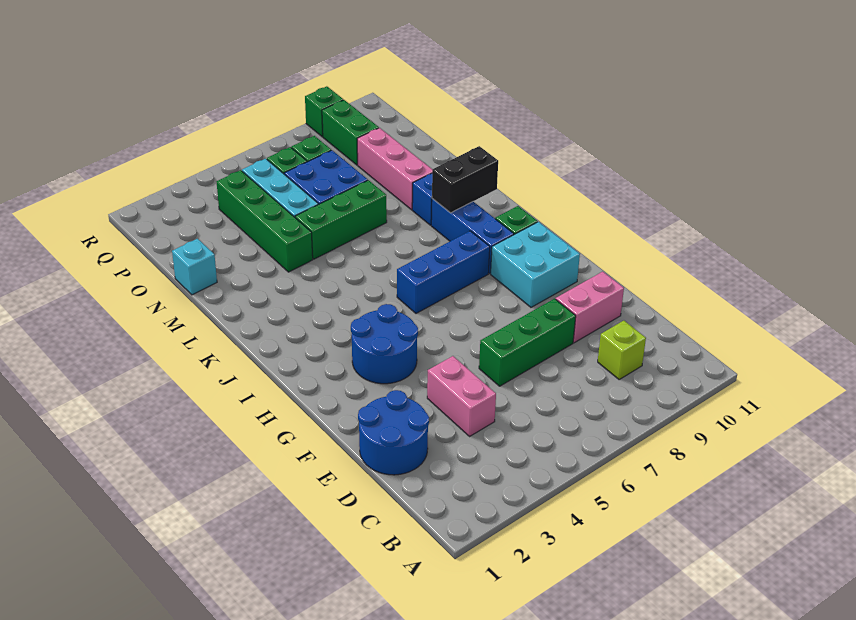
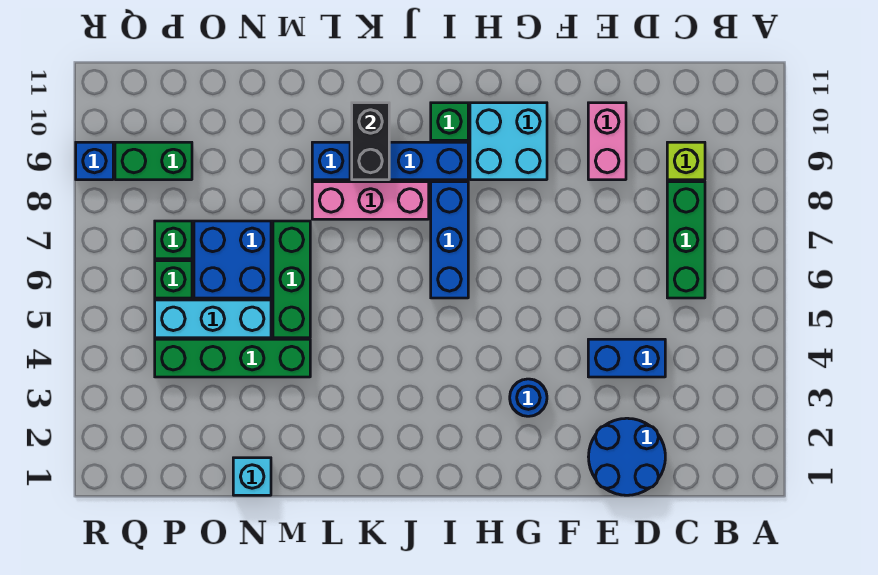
pink 1x2 brick [427,356,496,436] -> blue 1x2 brick [588,339,665,377]
green 1x3 brick [479,299,576,386] -> green 1x3 brick moved to [667,182,705,298]
blue 2x2 round brick [351,304,418,384] -> blue 1x1 round brick [510,379,547,416]
pink 1x3 brick [357,128,432,210] -> pink 1x3 brick moved to [312,182,429,219]
green 1x1 brick [305,86,343,137] -> blue 1x1 brick [76,142,113,180]

